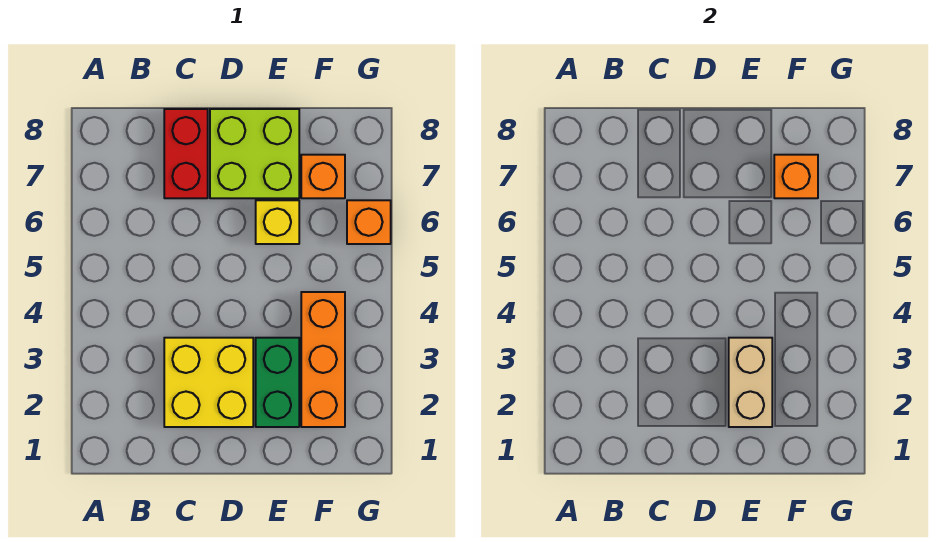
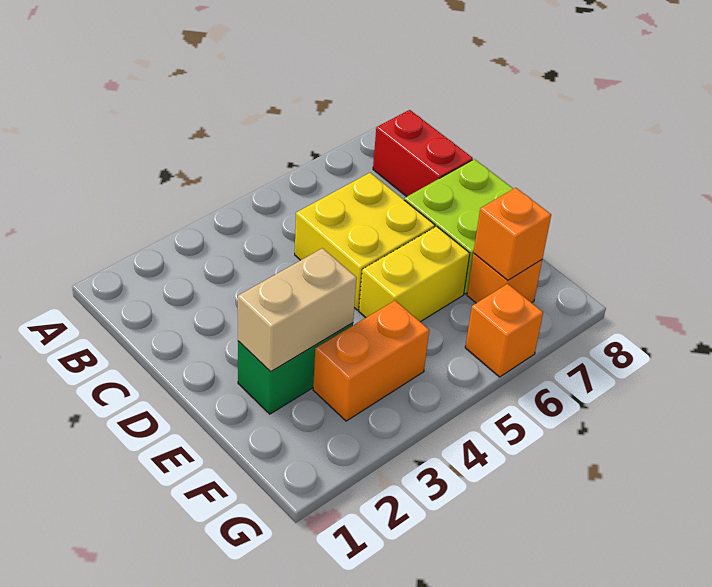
yellow 2x2 brick [164,338,253,427] -> yellow 2x2 brick moved to [295,173,435,310]
red 1x2 brick [164,109,208,198] -> red 1x2 brick turned to [373,110,473,197]
yellow 1x1 brick [256,200,299,244] -> yellow 1x2 brick [359,226,470,322]
orange 1x3 brick [301,292,345,427] -> orange 1x2 brick [313,301,429,421]

